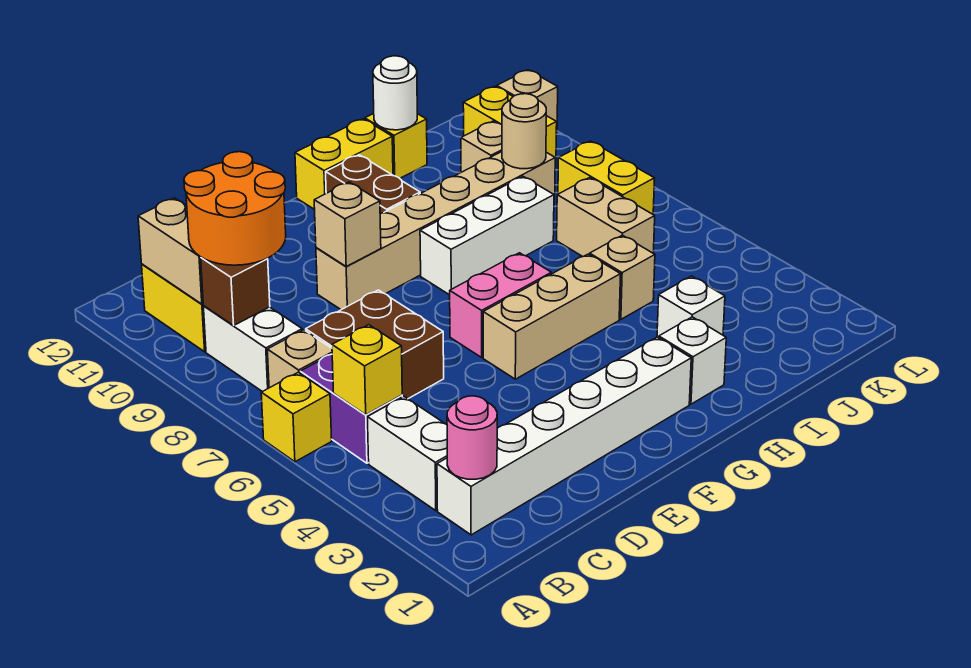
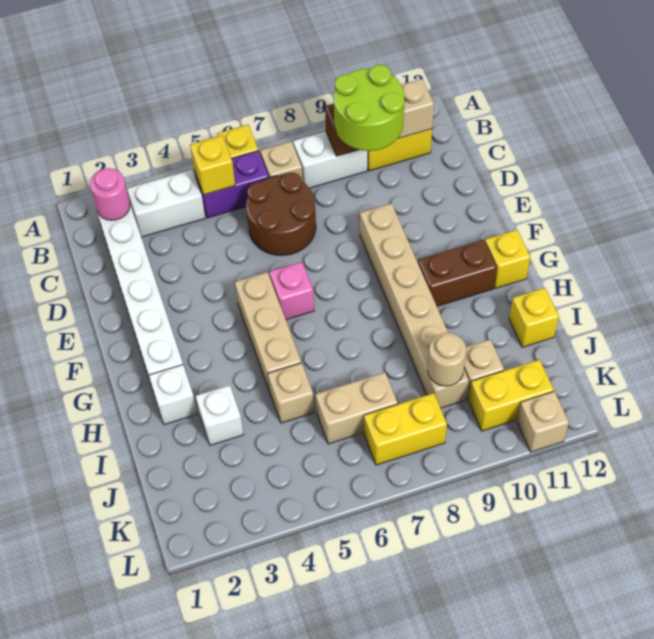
orange 2x2 round brick [184,152,286,265] -> lime 2x2 round brick [334,65,405,151]
brown 2x2 brick [306,290,444,399] -> brown 2x2 round brick [246,173,316,256]
tan 1x1 brick [314,182,381,266] -> none
pink 1x2 brick [450,253,551,357] -> pink 1x1 brick [270,262,314,320]
white 1x3 brick [420,176,554,295] -> none
yellow 1x2 brick [295,119,393,210] -> yellow 1x1 brick [485,230,530,289]
white 1x1 round brick [373,56,417,130] -> none

